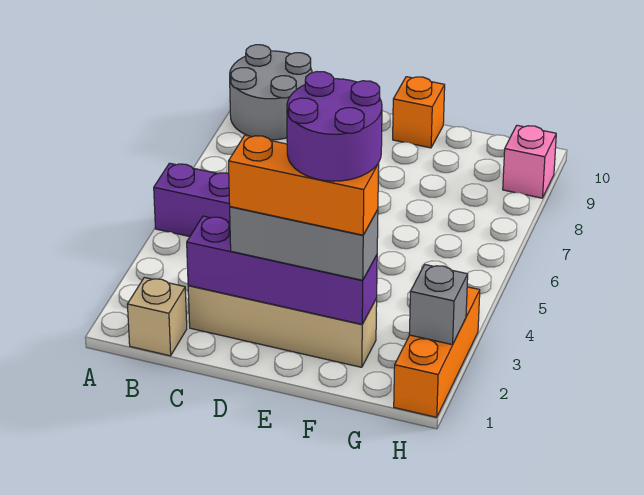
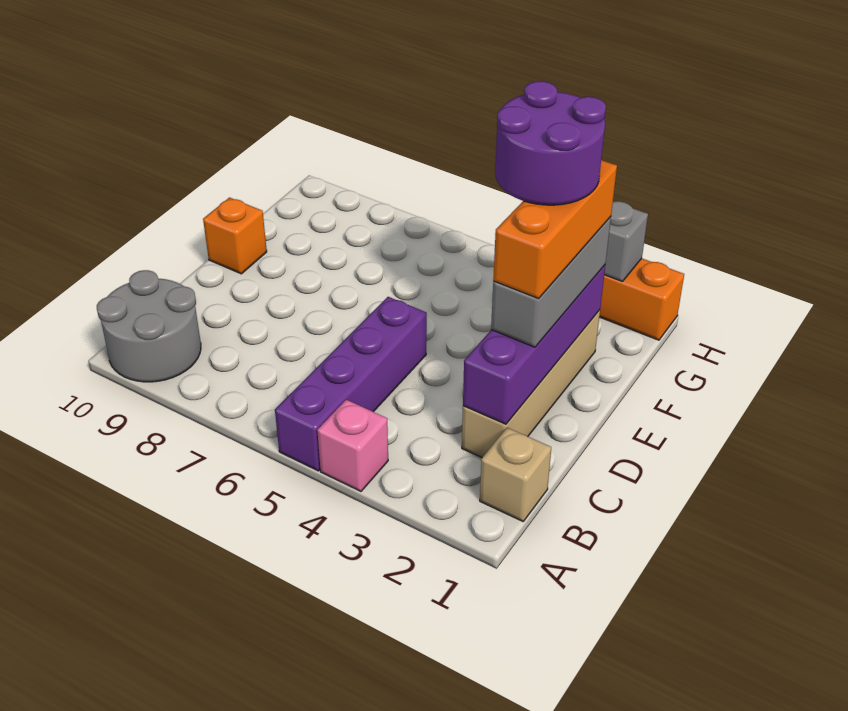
pink 1x1 brick [503,125,556,198] -> pink 1x1 brick moved to [317,400,388,491]

